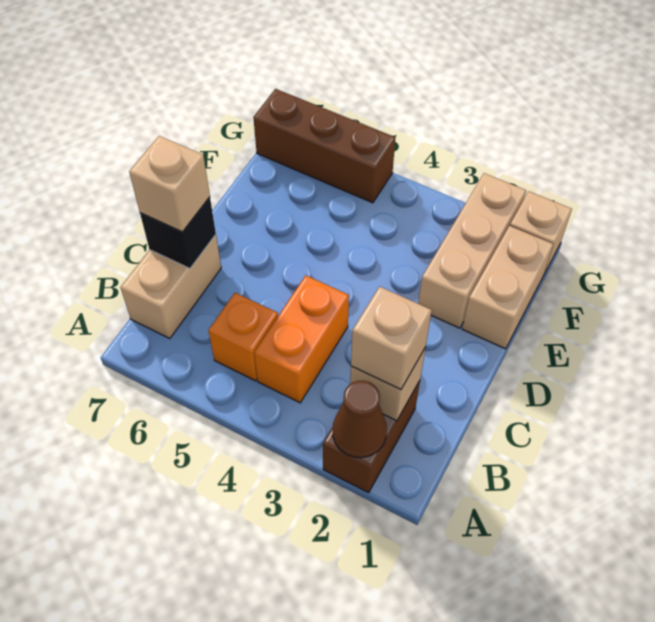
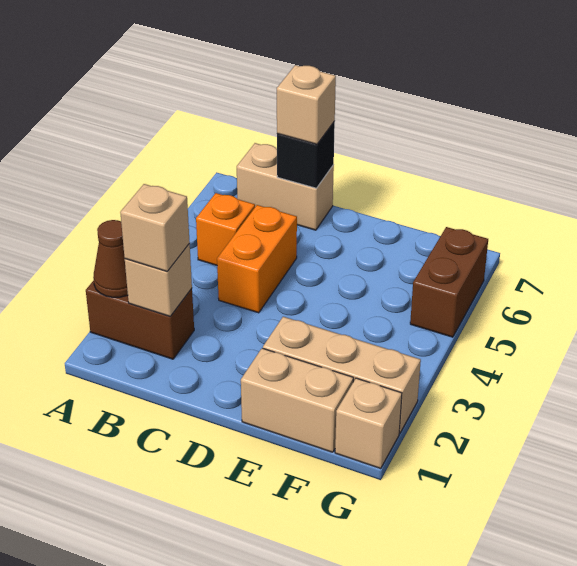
orange 1x2 brick [254,276,349,403] -> orange 1x2 brick turned to [217,205,297,313]
brown 1x3 brick [253,89,395,203] -> brown 1x2 brick [410,227,488,337]

